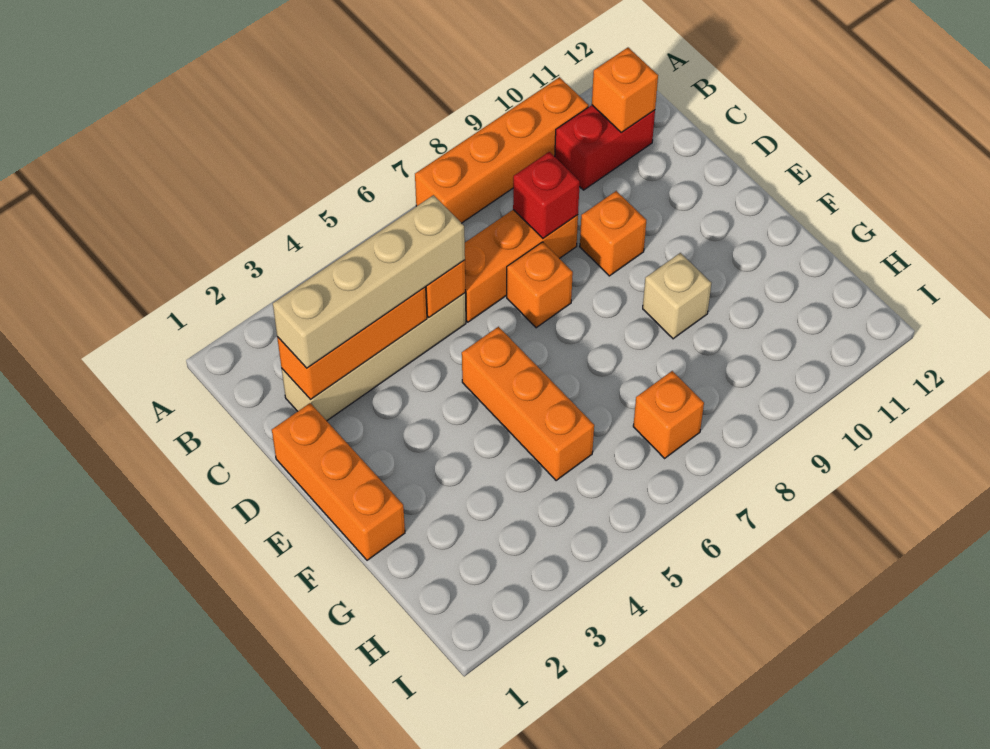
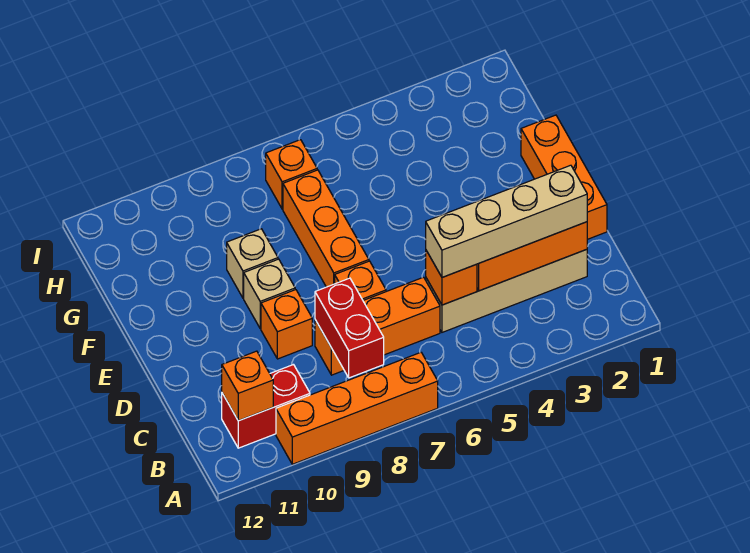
red 1x1 brick [513,152,580,238] -> red 1x2 brick [315,278,384,378]
orange 1x3 brick [462,327,594,481] -> orange 1x3 brick moved to [283,170,369,287]
none -> tan 1x1 brick [244,259,295,329]

